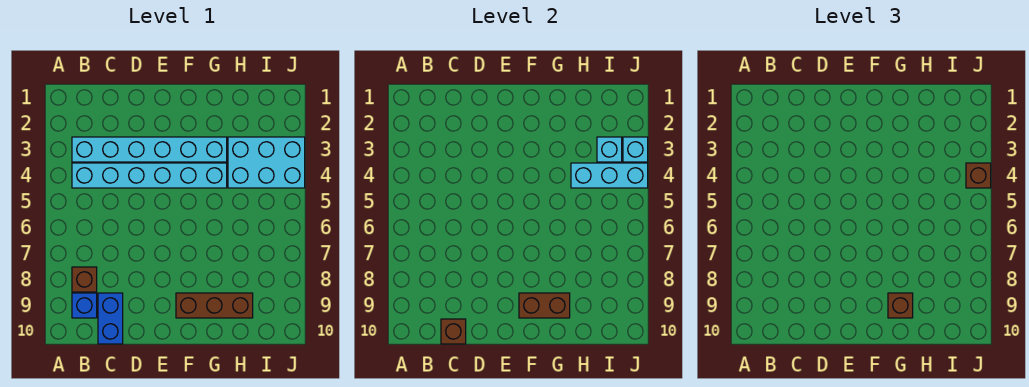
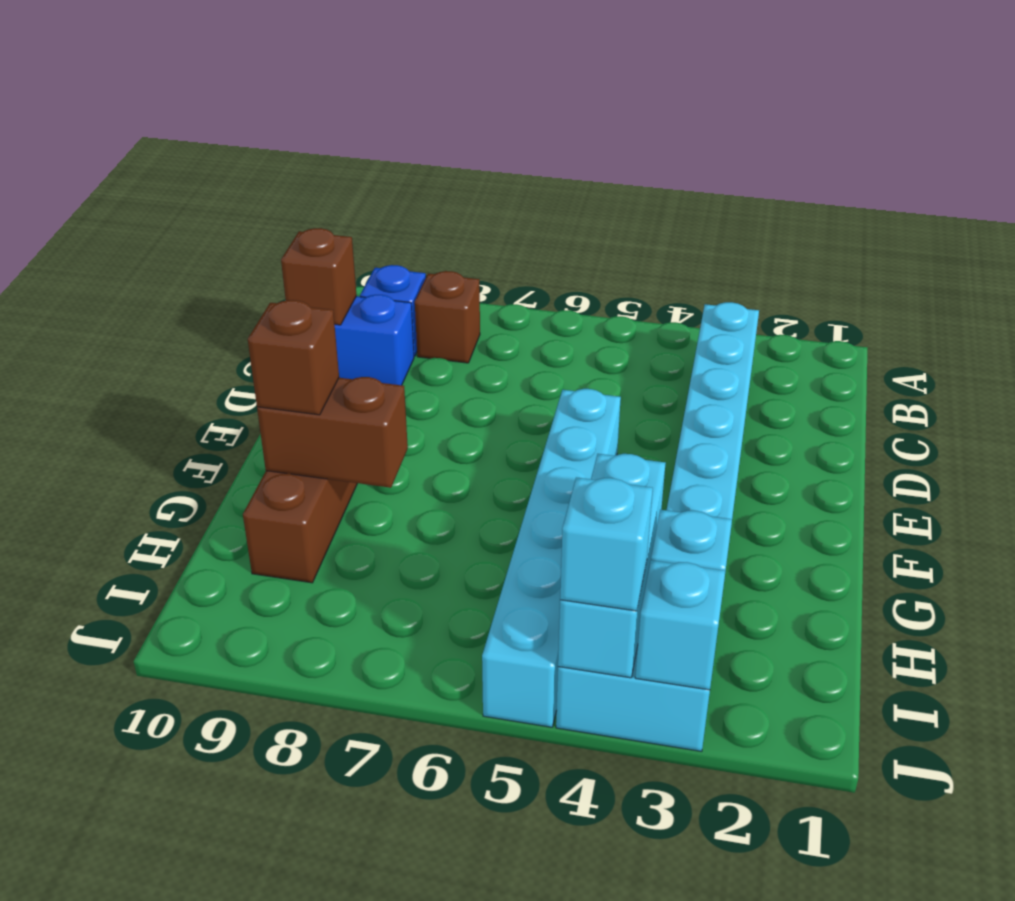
cyan 1x6 brick [72,163,227,188] -> cyan 1x6 brick moved to [482,389,621,727]
brown 1x2 brick [519,293,570,318] -> brown 1x2 brick turned to [257,377,408,488]
brown 1x1 brick [966,163,991,188] -> cyan 1x1 brick [560,477,653,611]

